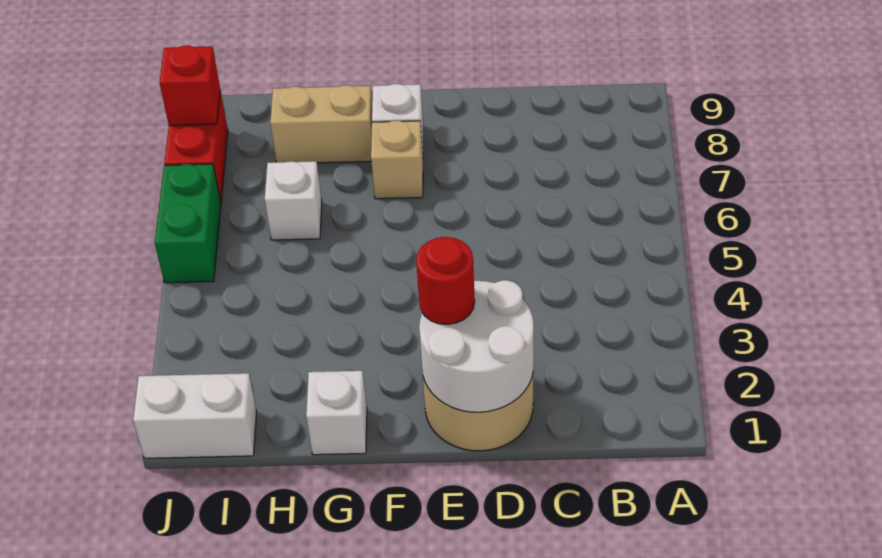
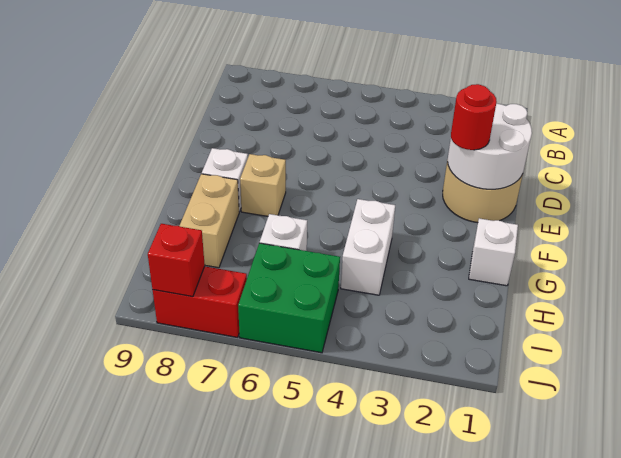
white 1x2 brick [133,373,257,458] -> white 1x2 brick moved to [341,199,395,295]
green 1x2 brick [155,164,221,283] -> green 2x2 brick [238,243,340,353]

